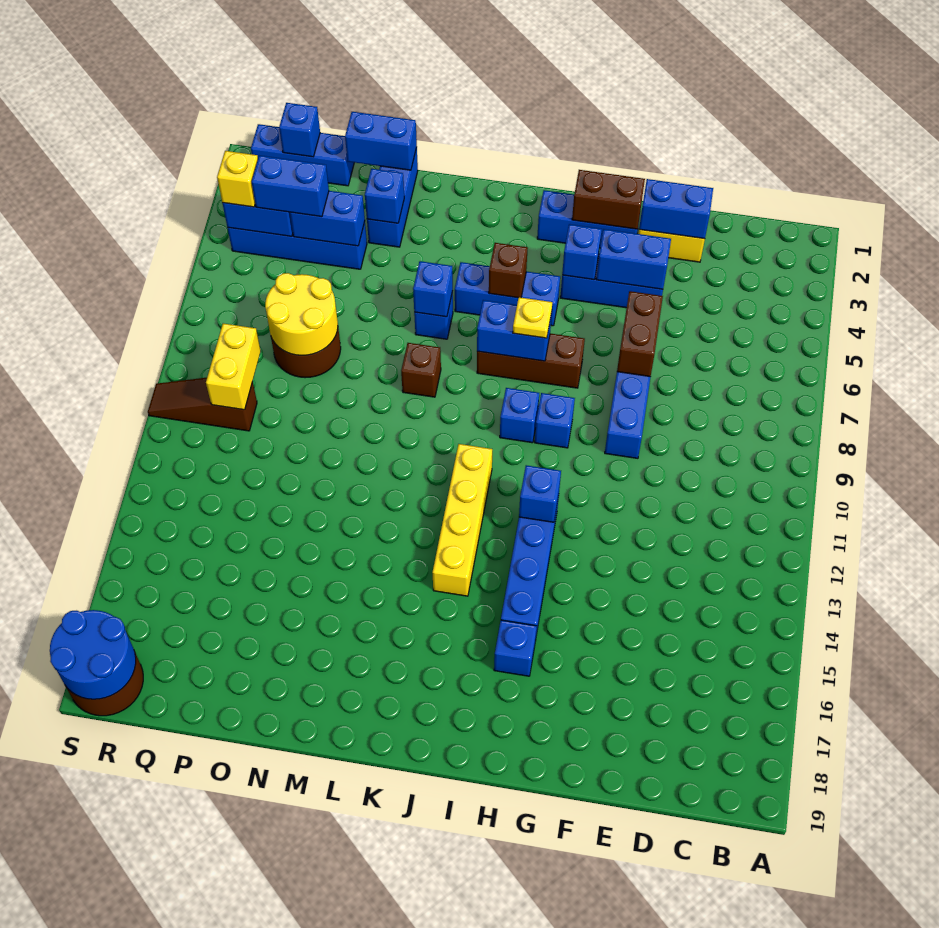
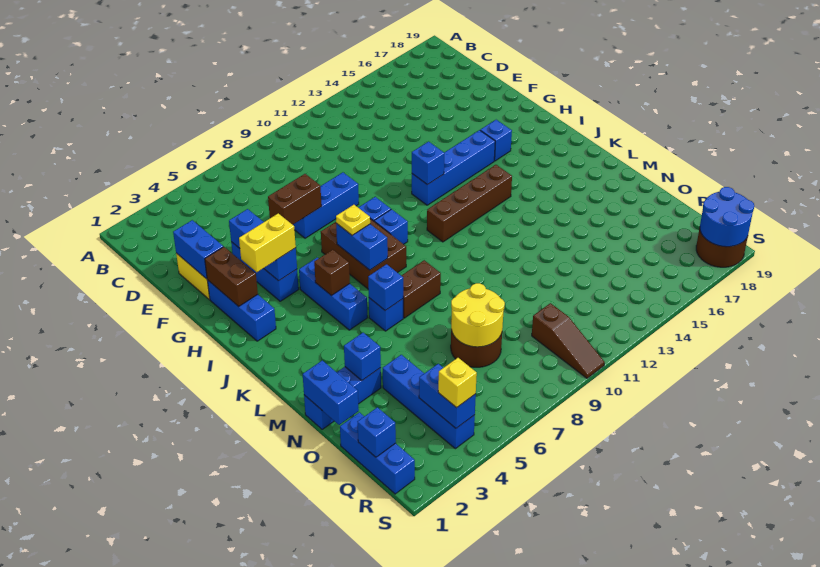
brown 1x3 brick [477,334,585,388] -> brown 2x3 brick [321,219,406,289]
yellow 1x4 brick [433,444,492,596] -> brown 1x4 brick [427,165,512,242]
brown 1x1 brick [401,343,441,397] -> brown 1x2 brick [401,260,441,318]
blue 1x2 brick [290,191,365,246] -> none
blue 1x2 brick [252,156,329,217] -> none
yellow 1x2 brick [206,323,261,410] -> yellow 1x2 brick moved to [239,213,296,272]

